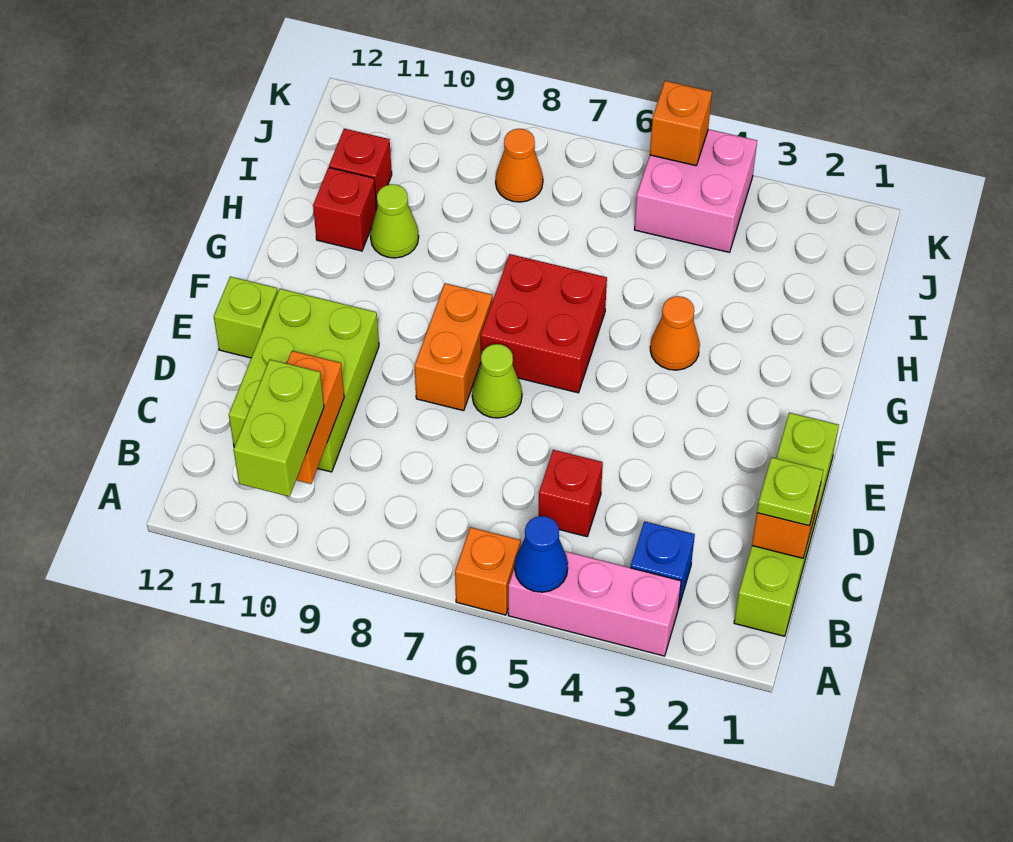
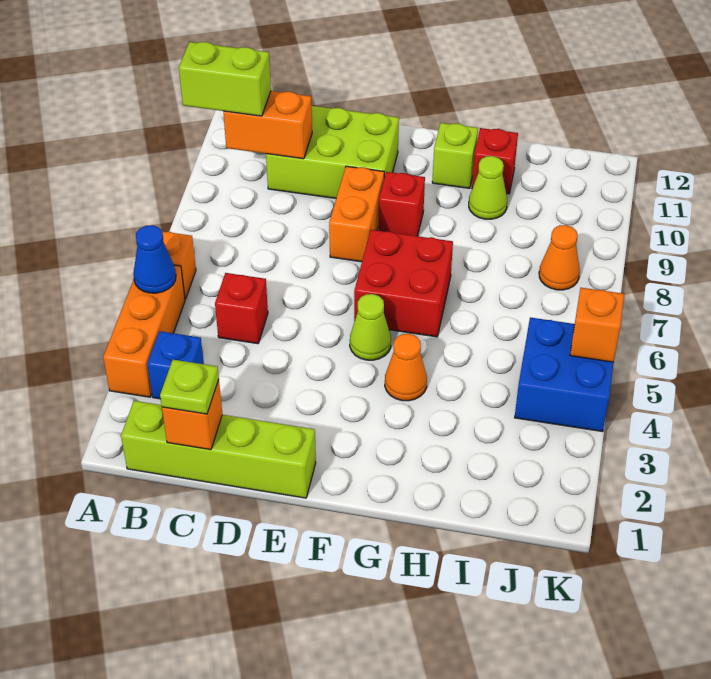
pink 1x3 brick [508,551,681,656] -> orange 1x3 brick [103,265,185,397]
lime 1x1 cone [472,344,522,418] -> lime 1x1 cone moved to [350,294,391,360]
orange 1x2 brick [415,283,492,411] -> orange 1x2 brick turned to [329,166,384,262]
lime 1x1 brick [214,277,278,358] -> lime 1x1 brick moved to [432,123,478,188]
red 1x1 brick [329,129,392,209] -> red 1x1 brick moved to [378,172,425,236]
pink 2x2 brick [634,129,757,252] -> blue 2x2 brick [515,317,614,432]

